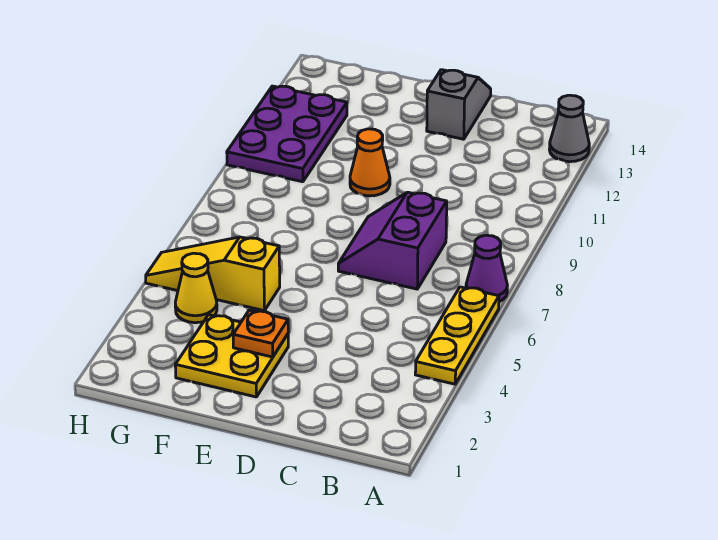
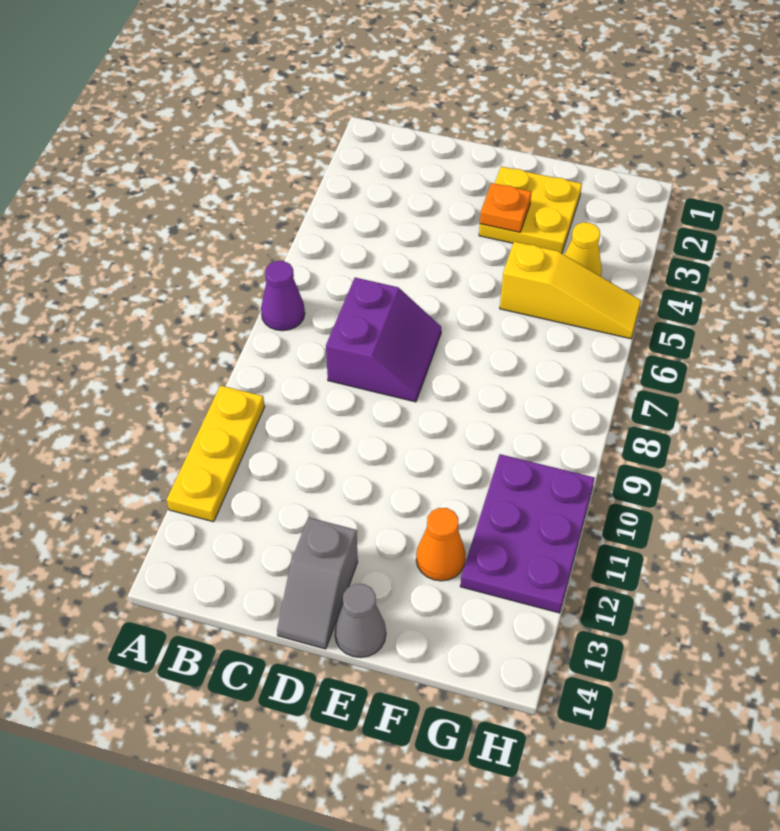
yellow 1x3 plate [415,287,499,384] -> yellow 1x3 plate moved to [167,386,265,522]
grey 1x1 cone [550,95,589,162] -> grey 1x1 cone moved to [335,584,386,658]
orange 1x1 cone [350,129,390,196] -> orange 1x1 cone moved to [416,508,466,581]

